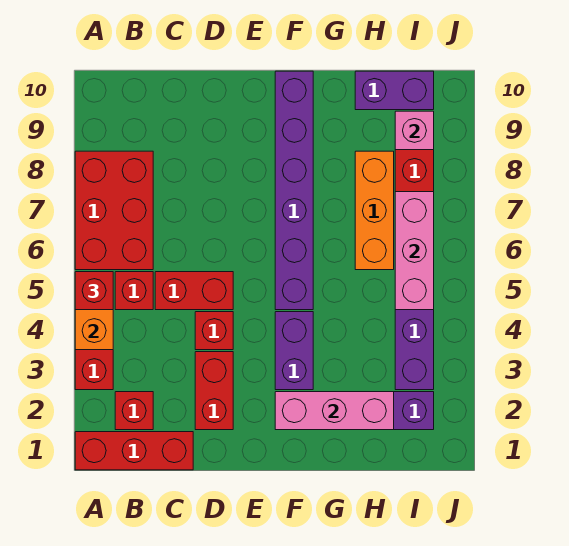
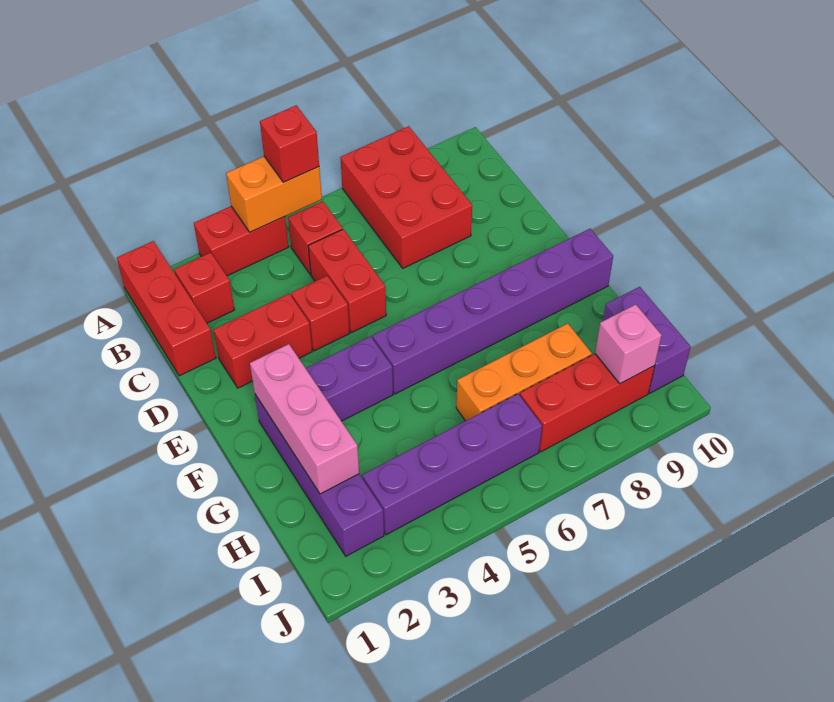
red 2x3 brick [75,151,153,270] -> red 2x3 brick turned to [340,126,472,268]
pink 1x3 brick [395,192,434,310] -> none

